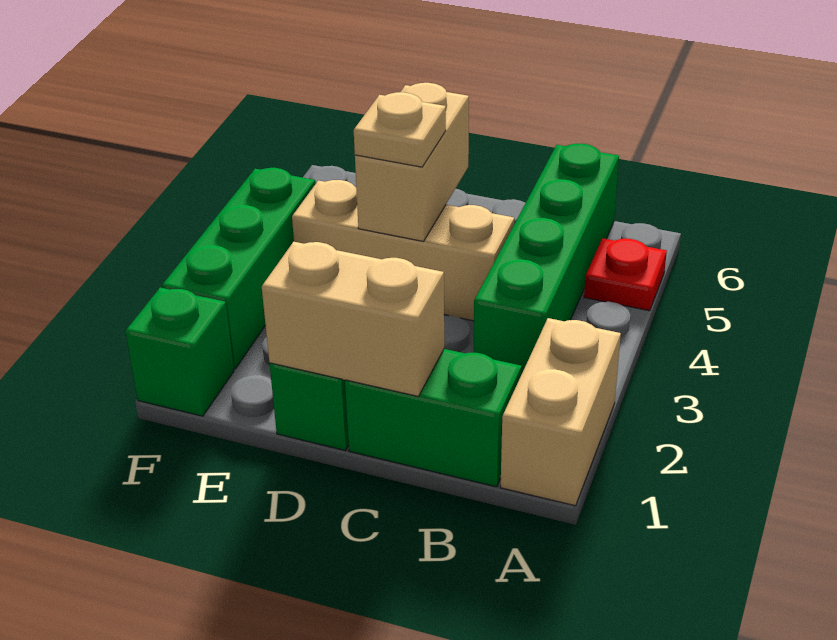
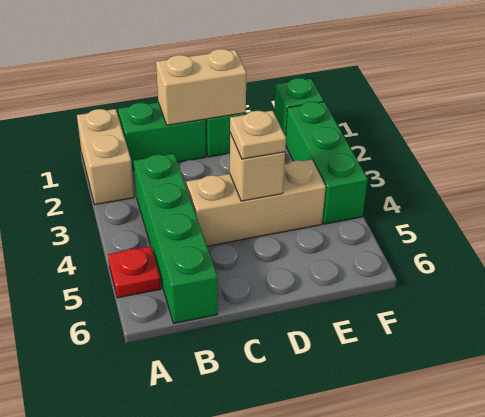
tan 1x2 brick [355,83,469,241] -> tan 1x1 brick [230,133,285,201]

